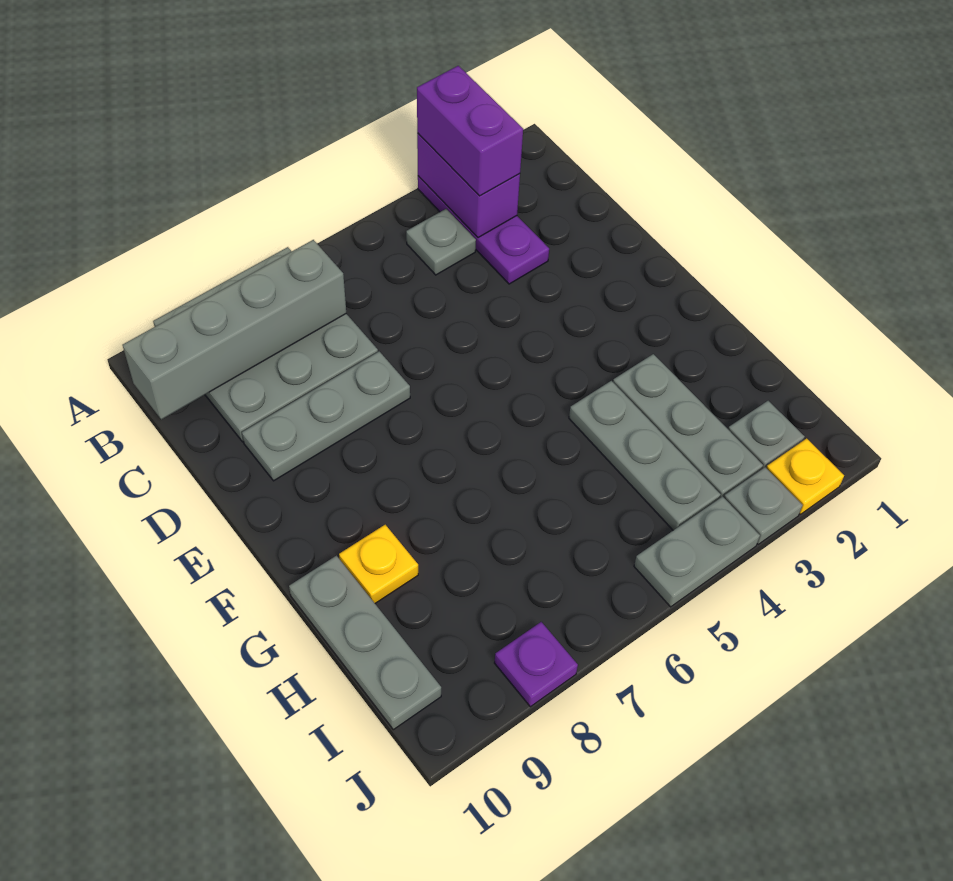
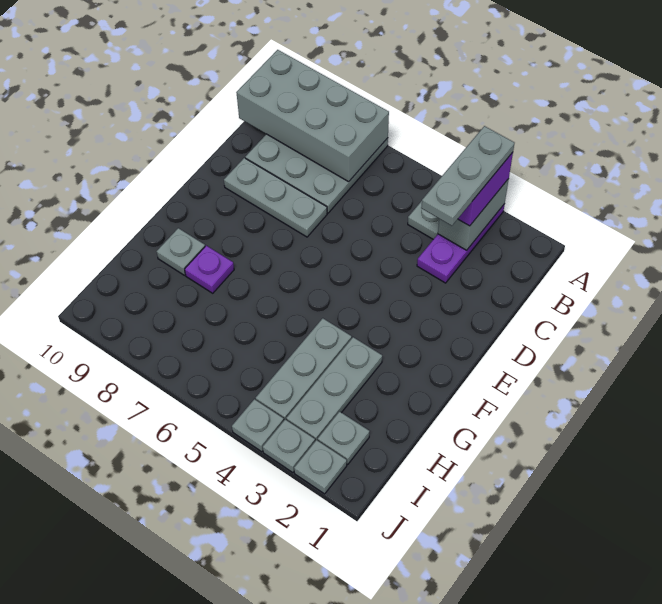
purple 1x2 brick [417,133,520,238] -> grey 1x2 brick [438,179,509,250]
grey 1x4 brick [123,240,346,420] -> grey 2x4 brick [236,50,389,182]
yellow 1x1 plate [339,525,418,603] -> grey 1x1 plate [157,228,205,275]
grey 1x3 plate [289,556,441,730] -> grey 1x3 plate moved to [421,126,514,226]
yellow 1x1 plate [767,438,844,514] -> grey 1x1 plate [294,440,347,494]
grey 1x2 plate [634,496,760,607] -> grey 1x1 plate [232,399,284,452]
purple 1x1 plate [495,622,578,707] -> purple 1x1 plate moved to [185,246,234,293]

